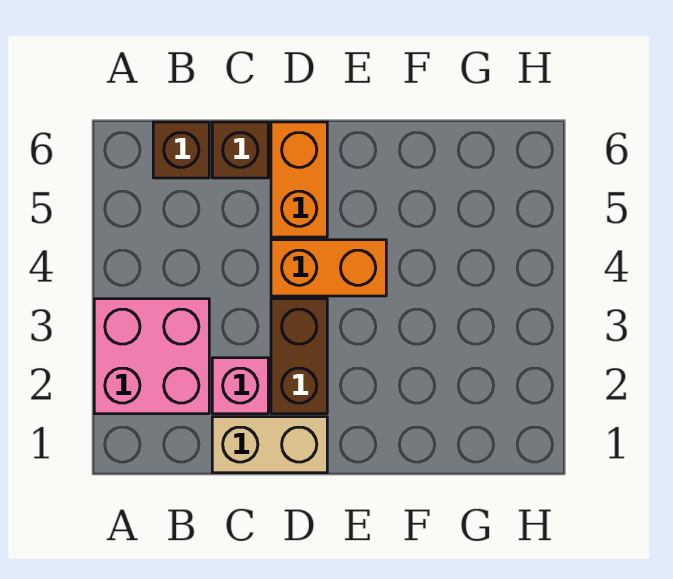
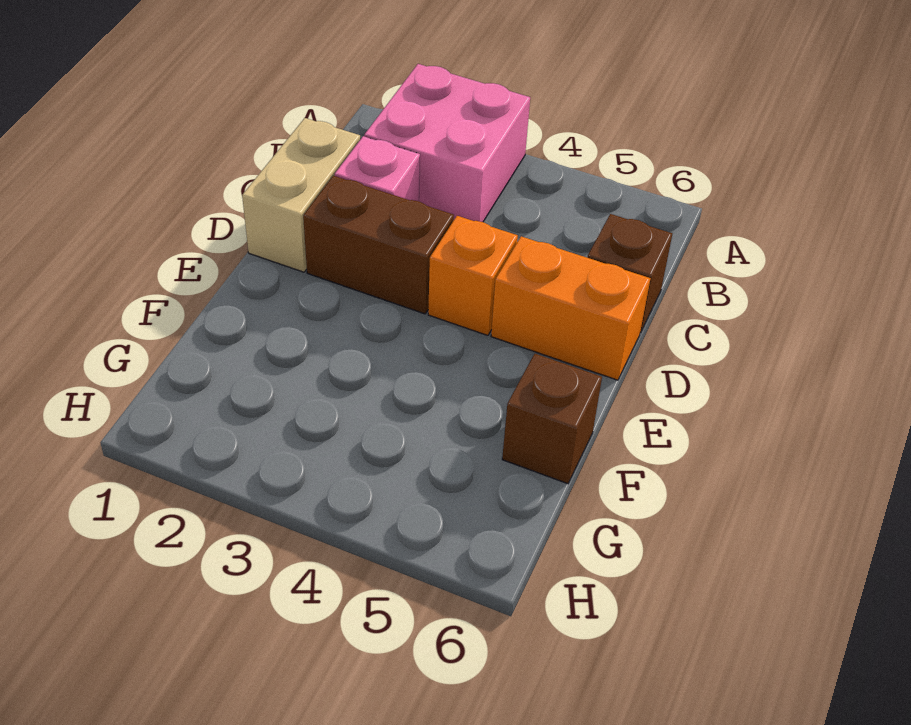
brown 1x1 brick [153,122,209,178] -> brown 1x1 brick moved to [502,354,602,484]
orange 1x2 brick [271,240,386,296] -> orange 1x1 brick [428,216,518,335]

